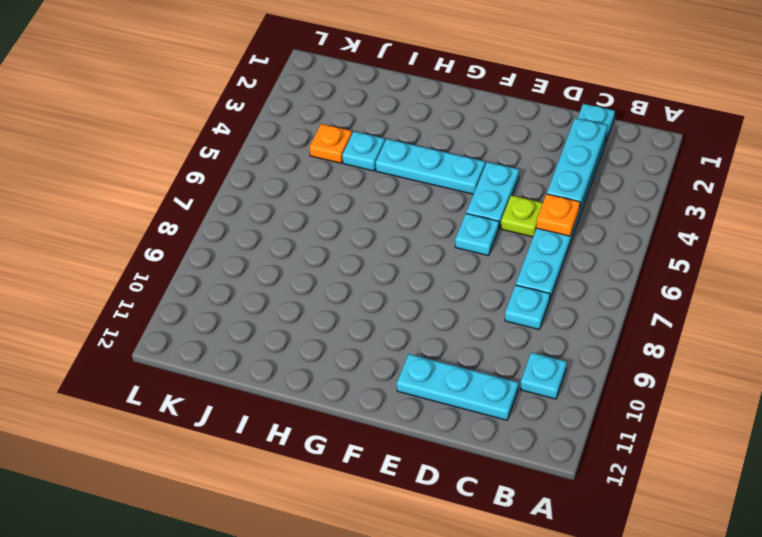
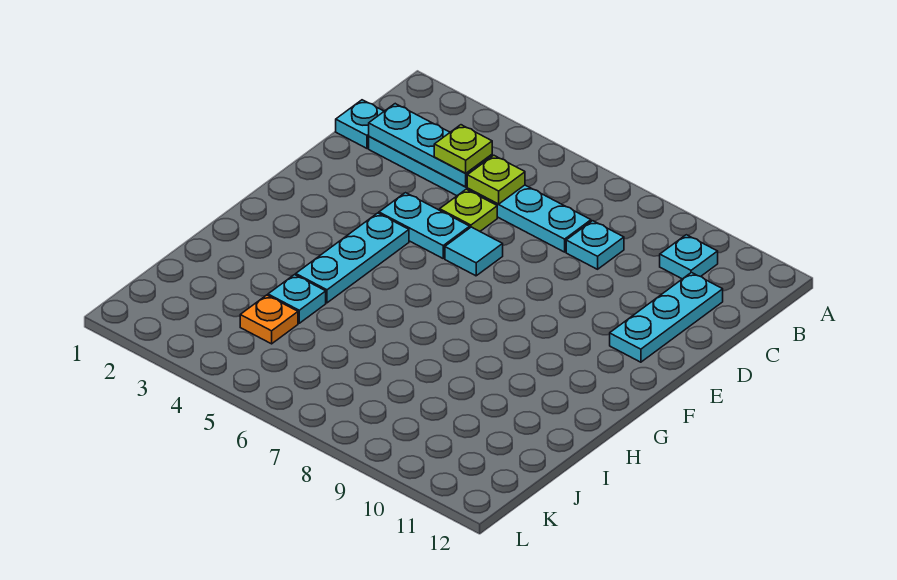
none -> lime 1x1 plate [434,125,492,173]
orange 1x1 plate [536,194,580,236] -> lime 1x1 plate [467,155,525,204]
cyan 1x1 plate [455,213,499,256] -> cyan 1x1 tile [445,227,503,276]

